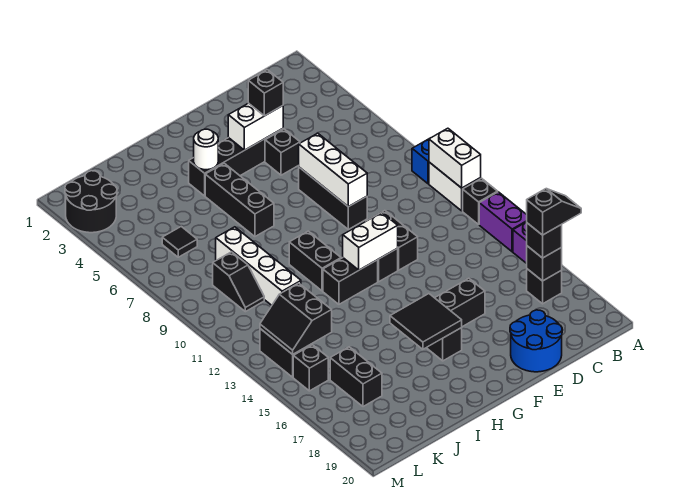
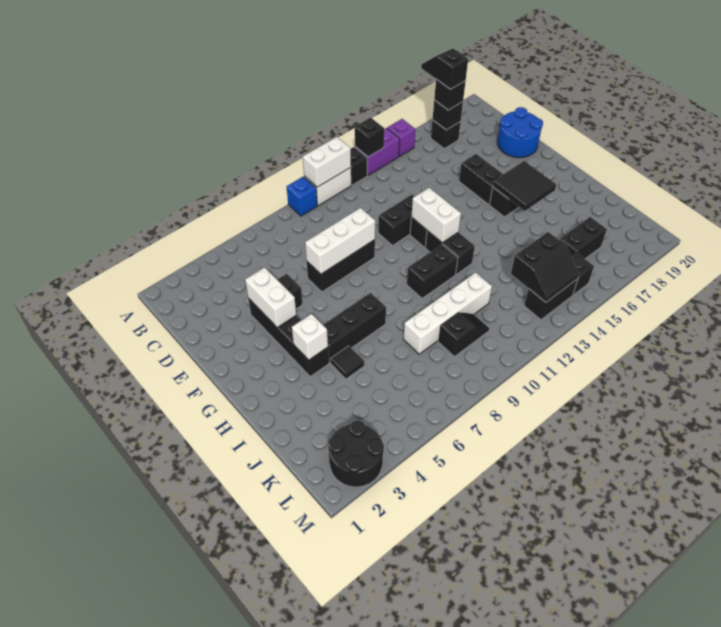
black 1x1 brick [248,70,283,116] -> black 1x1 brick moved to [355,118,384,157]
white 1x1 round brick [194,129,218,170] -> white 1x1 brick [292,314,328,360]
black 1x1 tile [162,227,197,257] -> black 1x1 tile moved to [330,346,364,379]

